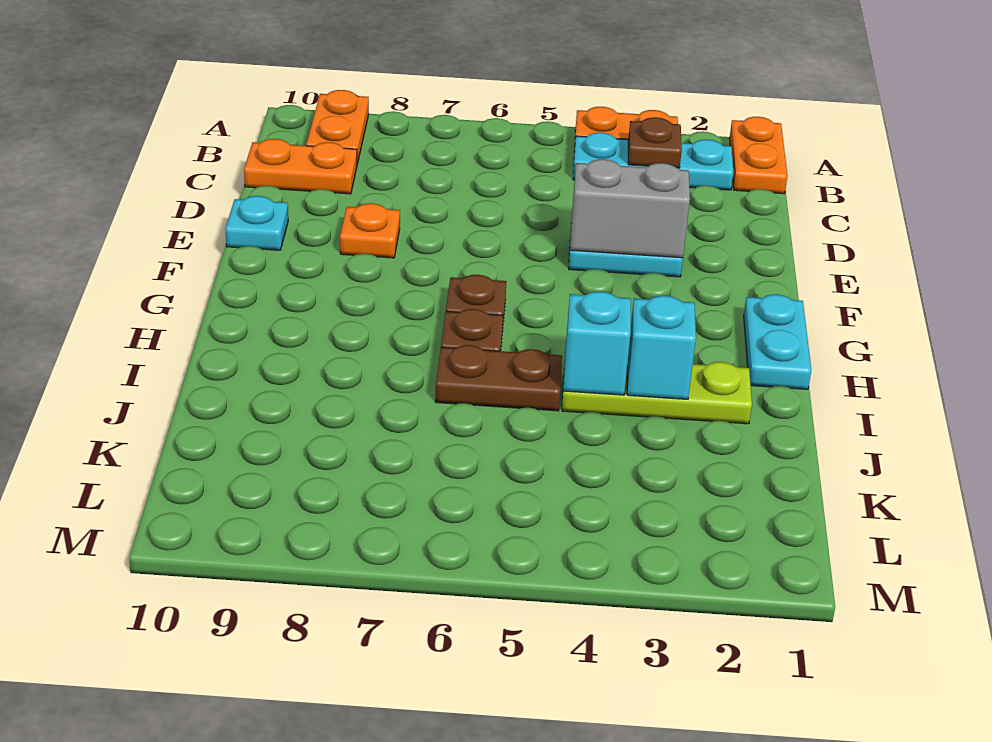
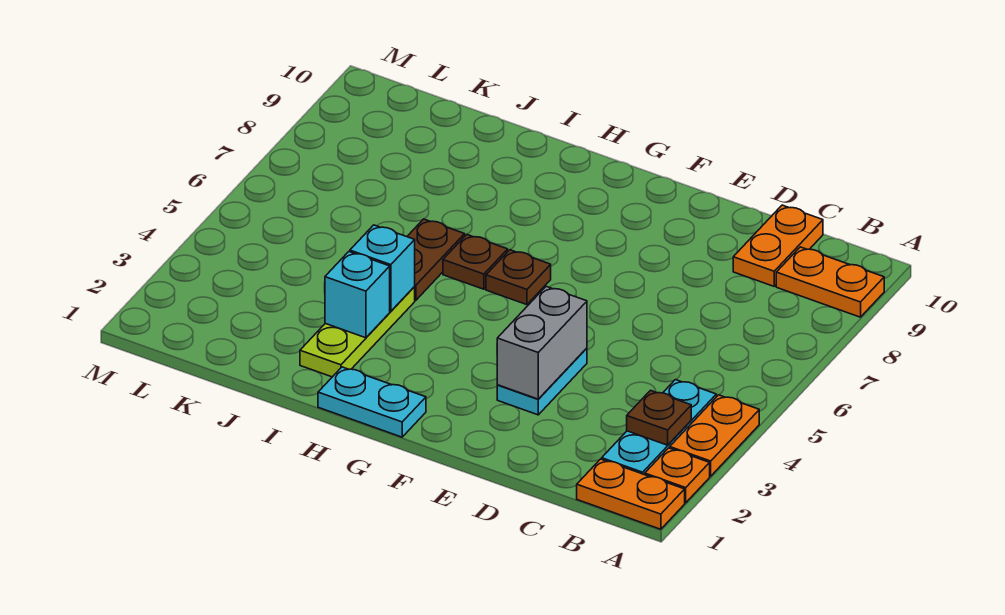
orange 1x1 plate [340,203,400,258] -> orange 1x1 plate moved to [645,448,710,503]
cyan 1x1 plate [225,196,288,250] -> none

